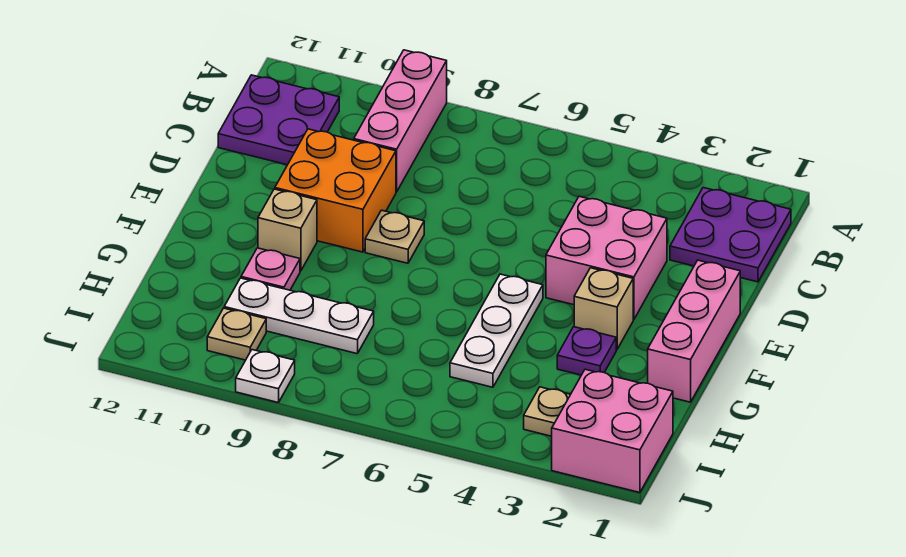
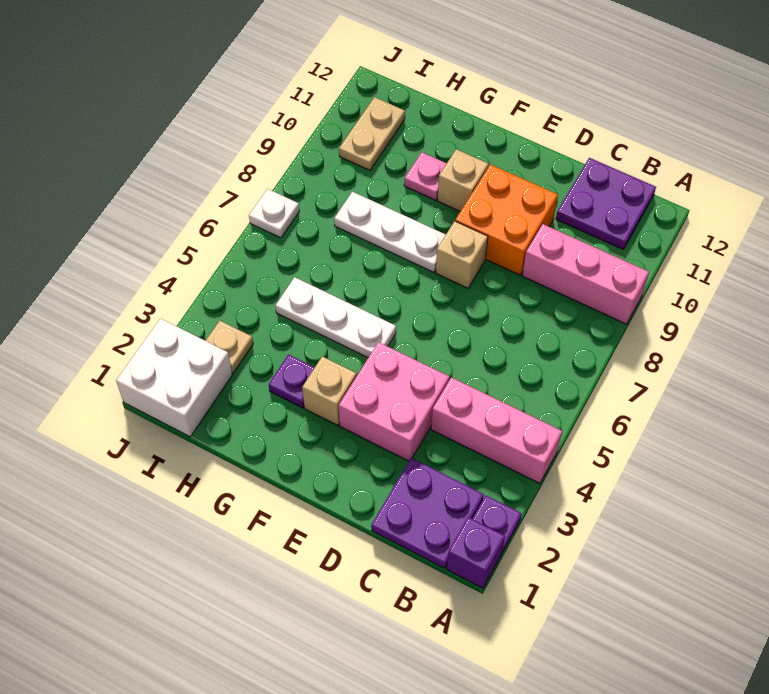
none -> purple 1x1 brick [447,517,505,588]
none -> purple 1x1 plate [473,496,522,552]
pink 1x3 brick [648,260,740,402] -> pink 1x3 brick moved to [431,377,562,483]
tan 1x1 plate [365,210,424,263] -> tan 1x1 brick [436,221,488,288]
white 1x3 plate [224,278,374,354] -> white 1x3 plate turned to [334,192,446,272]
pink 2x2 brick [552,369,673,493] -> white 2x2 brick [116,319,232,437]
tan 1x1 plate [207,308,266,360] -> tan 1x2 plate [339,97,405,170]
white 1x1 plate [236,350,295,403] -> white 1x1 plate moved to [249,189,299,238]

